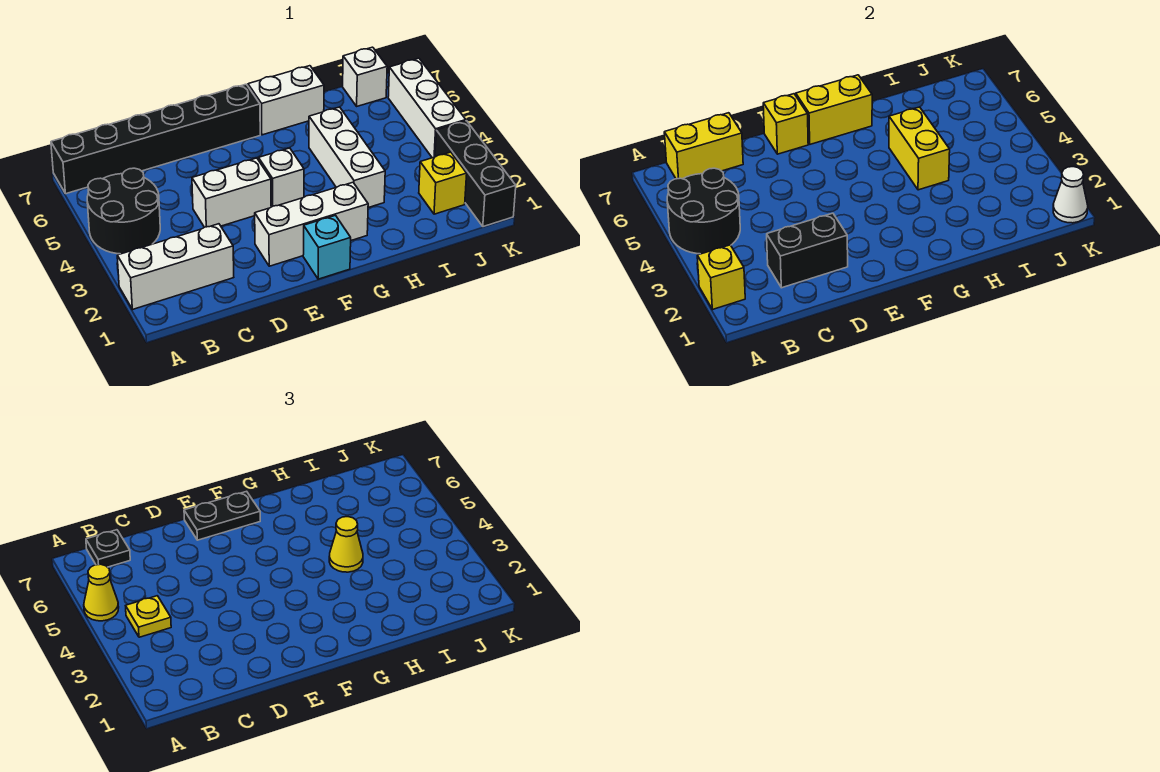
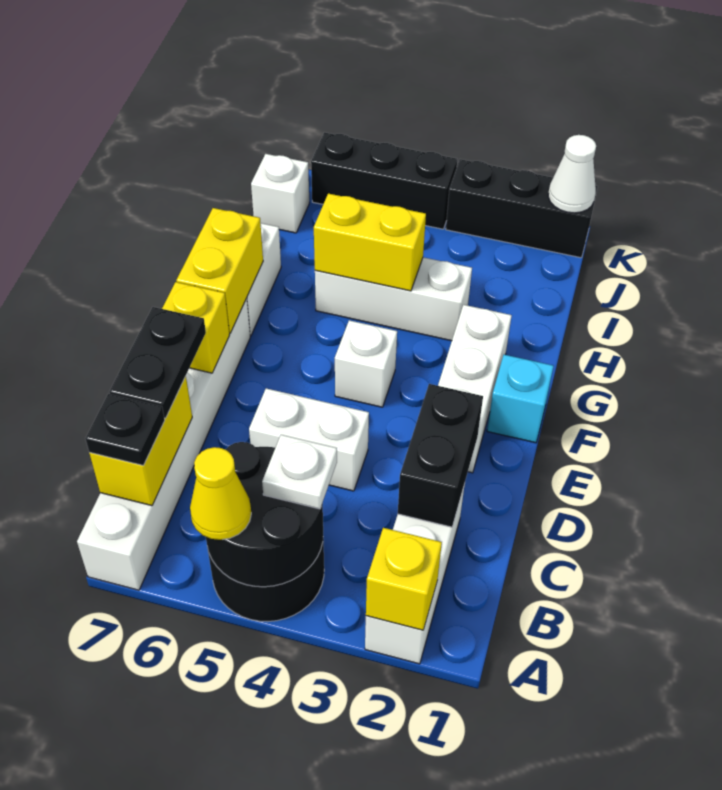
black 1x6 brick [51,84,260,194] -> white 1x6 brick [77,298,250,590]
yellow 1x1 plate [126,596,171,637] -> white 1x1 plate [262,435,337,509]
white 1x2 brick [192,158,271,227] -> white 1x2 brick turned to [249,388,369,491]
black 1x2 plate [184,491,260,540] -> black 1x2 plate moved to [110,307,206,418]
yellow 1x1 cone [329,517,363,572] -> none
yellow 1x1 brick [419,152,467,214] -> none
white 1x3 brick [388,58,466,158] -> black 1x3 brick [311,132,457,229]

